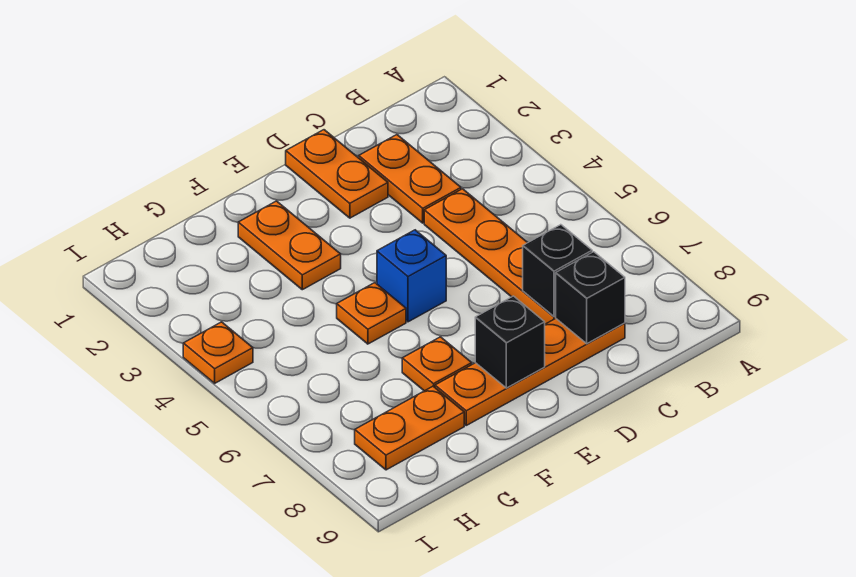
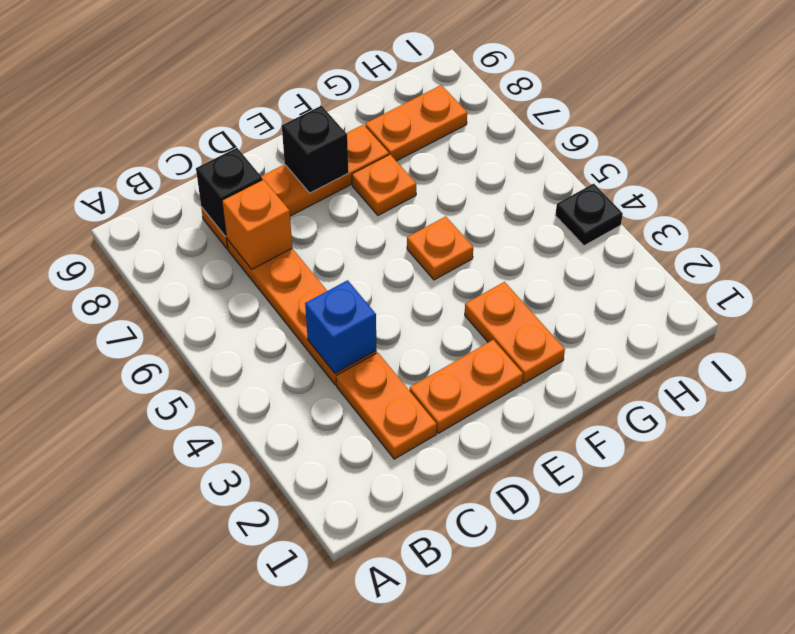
black 1x1 brick [523,225,592,316] -> orange 1x1 brick [222,180,292,269]
orange 1x2 plate [286,130,388,218] -> orange 1x2 plate turned to [410,340,523,433]
blue 1x1 brick [377,230,446,322] -> blue 1x1 brick moved to [305,280,376,373]
orange 1x1 plate [183,322,253,383] -> black 1x1 plate [555,184,623,246]

